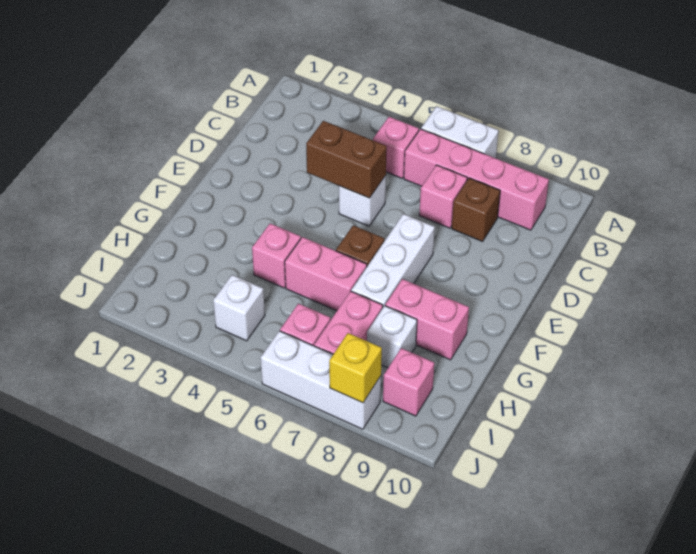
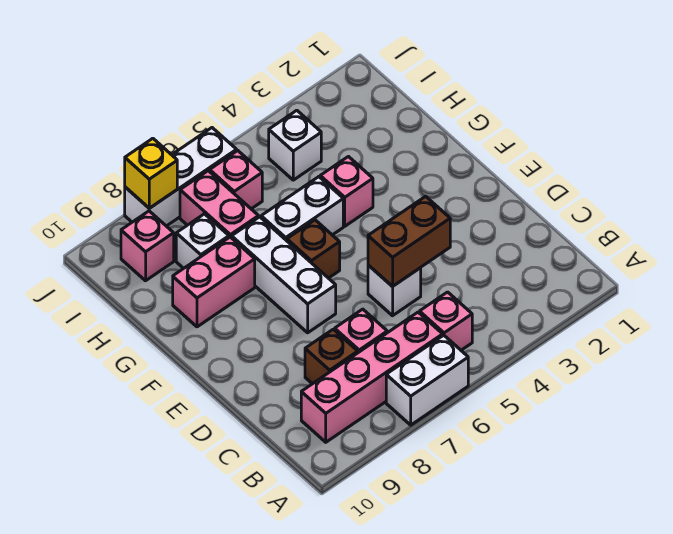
pink 1x2 brick [285,237,367,311] -> white 1x2 brick [261,177,343,241]

